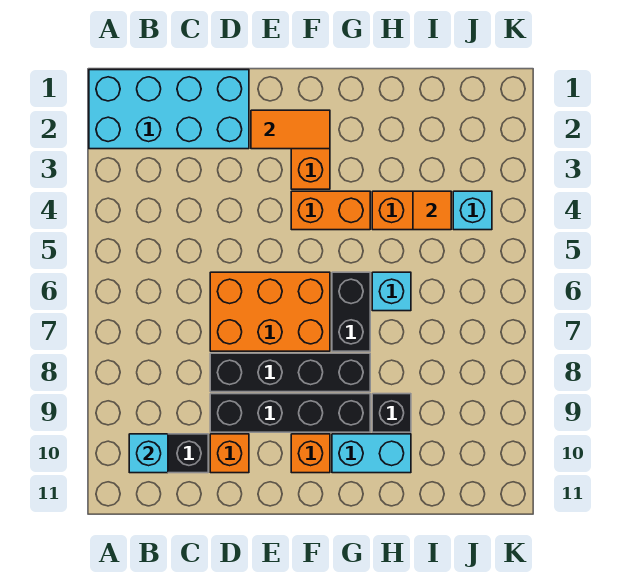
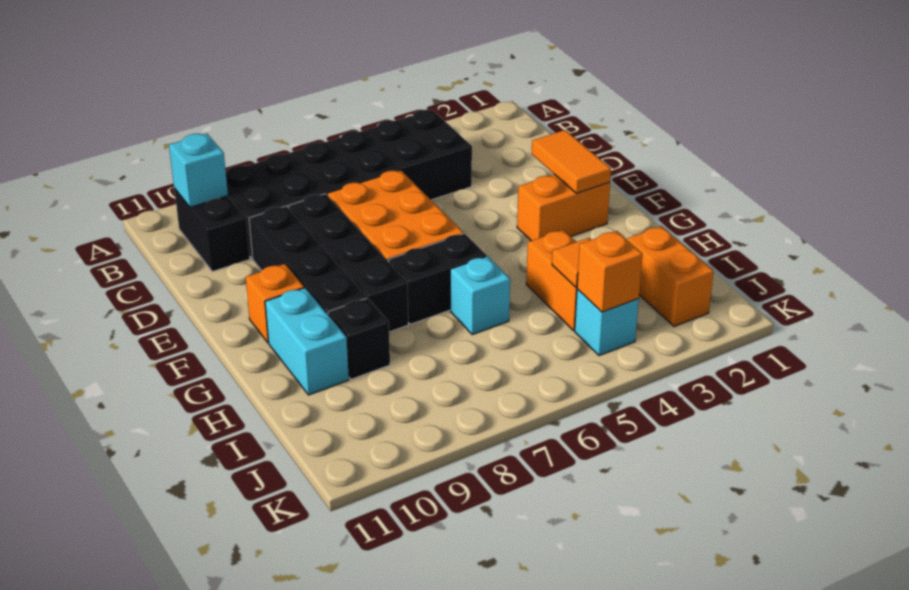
cyan 2x4 brick [89,70,249,149] -> none
none -> black 2x6 brick [226,110,472,259]
orange 1x1 brick [210,434,249,473] -> orange 1x1 brick moved to [577,231,643,312]
orange 1x2 brick [291,191,370,230] -> orange 1x2 brick moved to [627,226,714,327]

